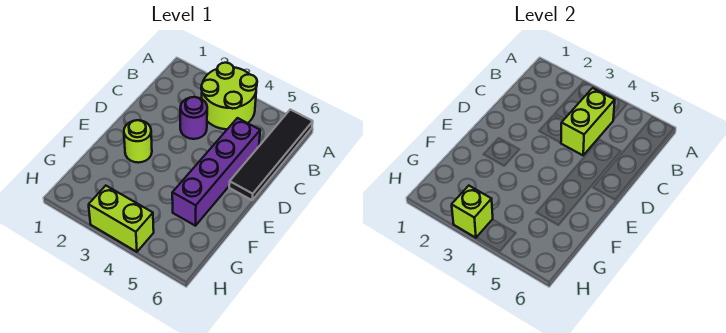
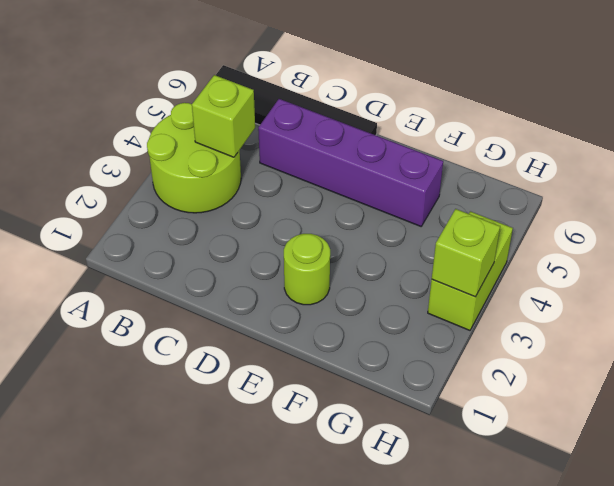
lime 1x2 brick [561,88,615,155] -> lime 1x1 brick [192,75,255,157]
purple 1x1 round brick [180,97,207,139] -> none

